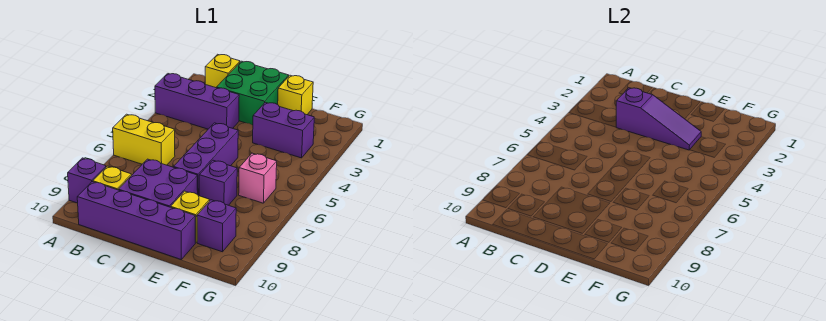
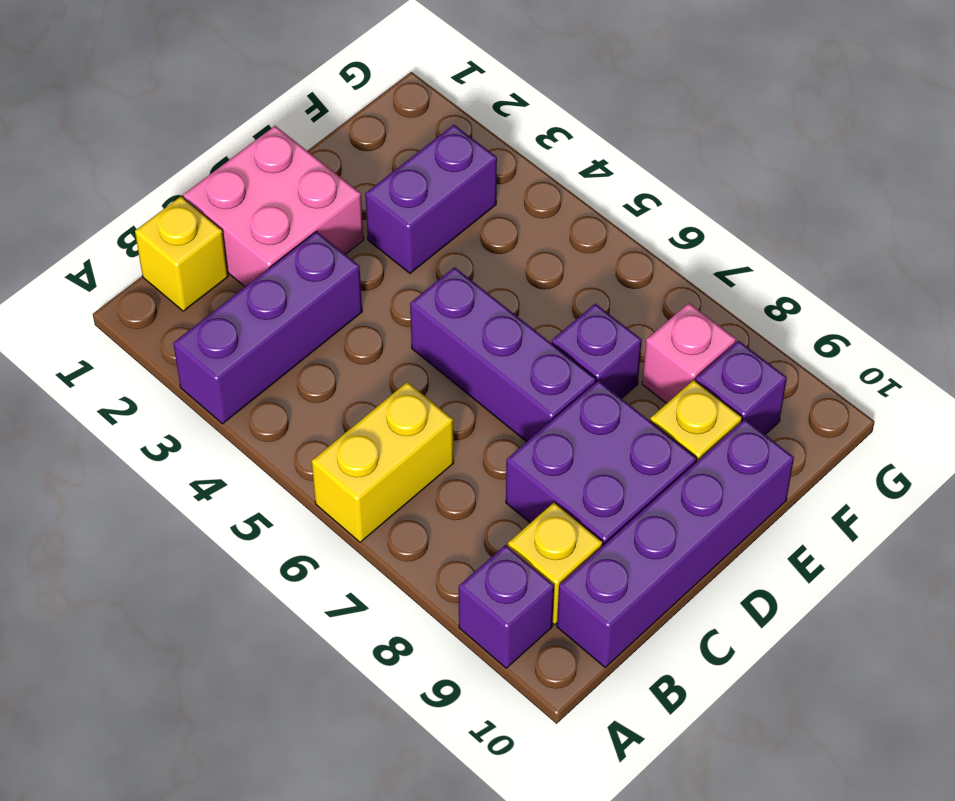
green 2x2 brick [216,61,289,125] -> pink 2x2 brick [183,126,364,287]
purple 1x3 slope [616,88,701,150] -> none
yellow 1x1 brick [278,75,313,115] -> none
pink 1x1 brick [239,153,277,203] -> pink 1x1 brick moved to [642,303,736,403]

